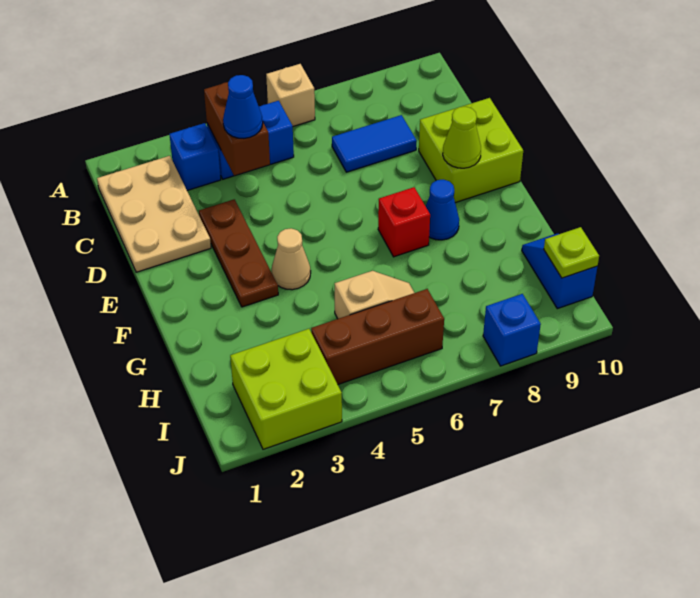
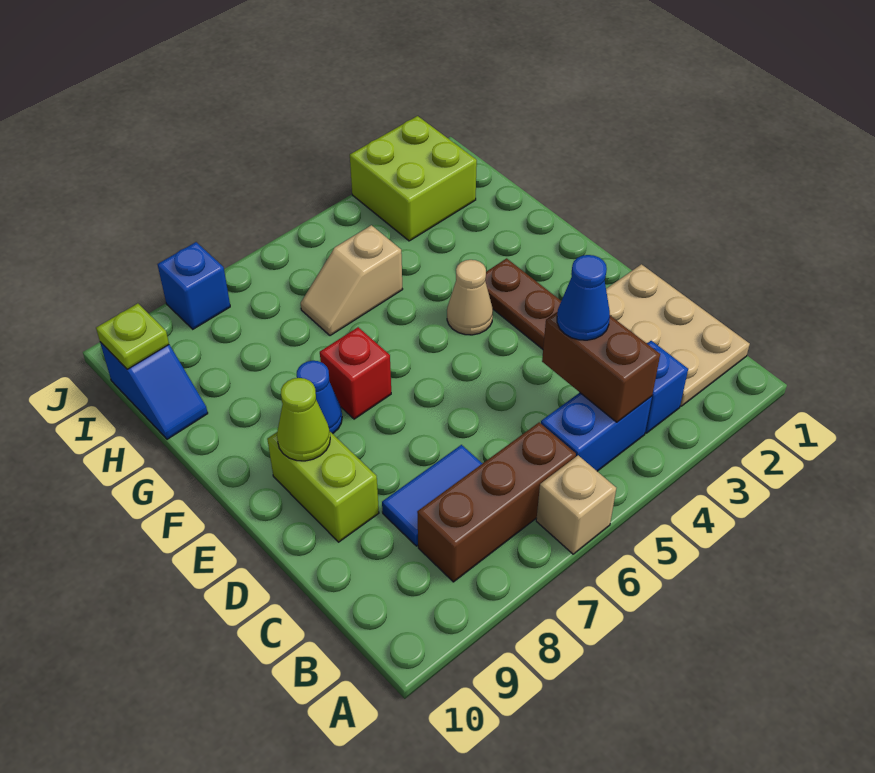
lime 2x2 brick [419,98,523,203] -> lime 1x2 brick [267,432,379,542]
brown 1x3 brick [311,289,444,384] -> brown 1x3 brick moved to [417,422,576,582]

